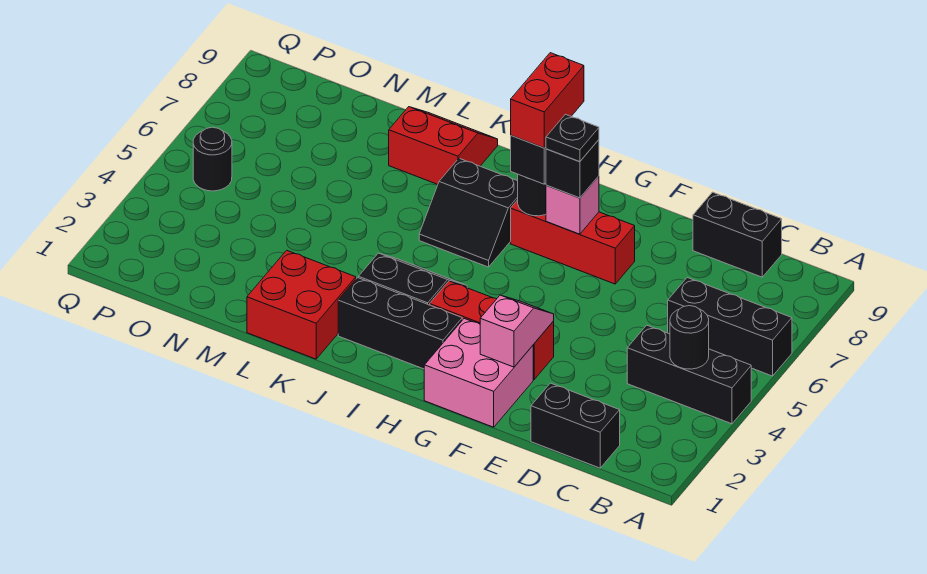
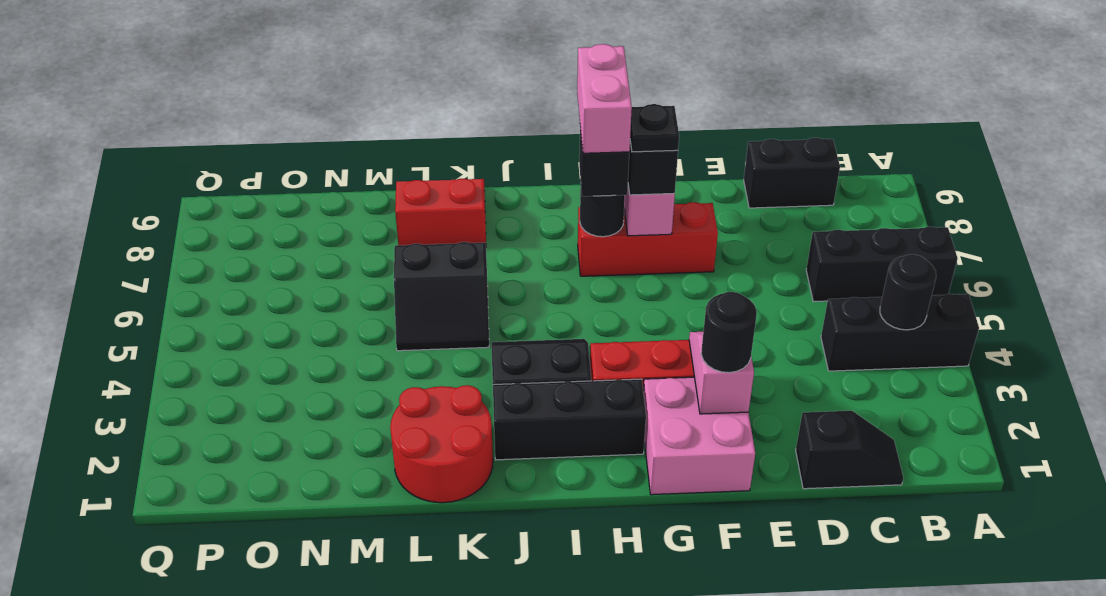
black 1x2 brick [531,383,620,468] -> black 1x2 slope [796,411,903,489]
red 1x2 brick [511,53,584,148] -> pink 1x2 brick [577,44,632,153]
black 2x2 slope [419,158,518,267] -> black 2x2 slope moved to [394,242,489,351]
red 2x2 brick [247,250,356,359] -> red 2x2 round brick [390,385,493,503]
black 1x1 round brick [193,127,232,191] -> black 1x1 round brick moved to [701,292,757,373]

